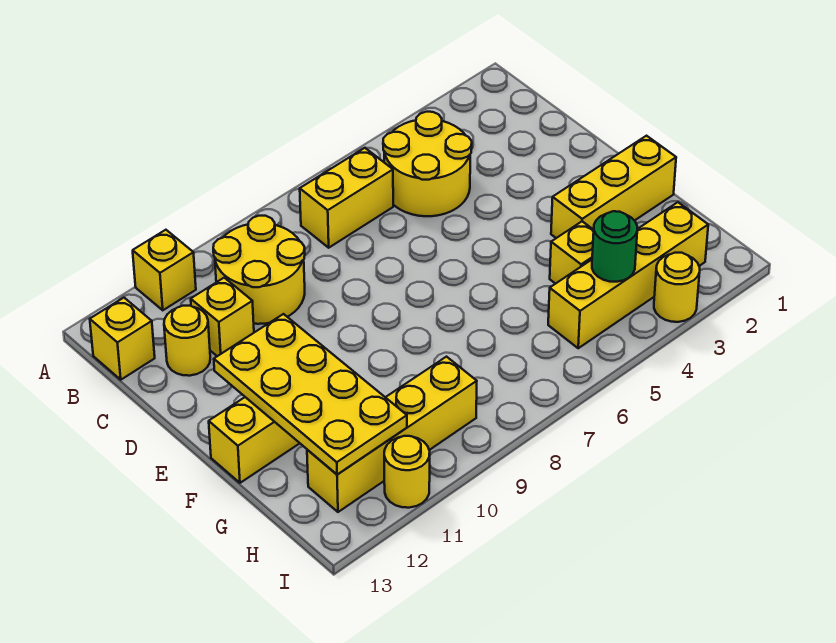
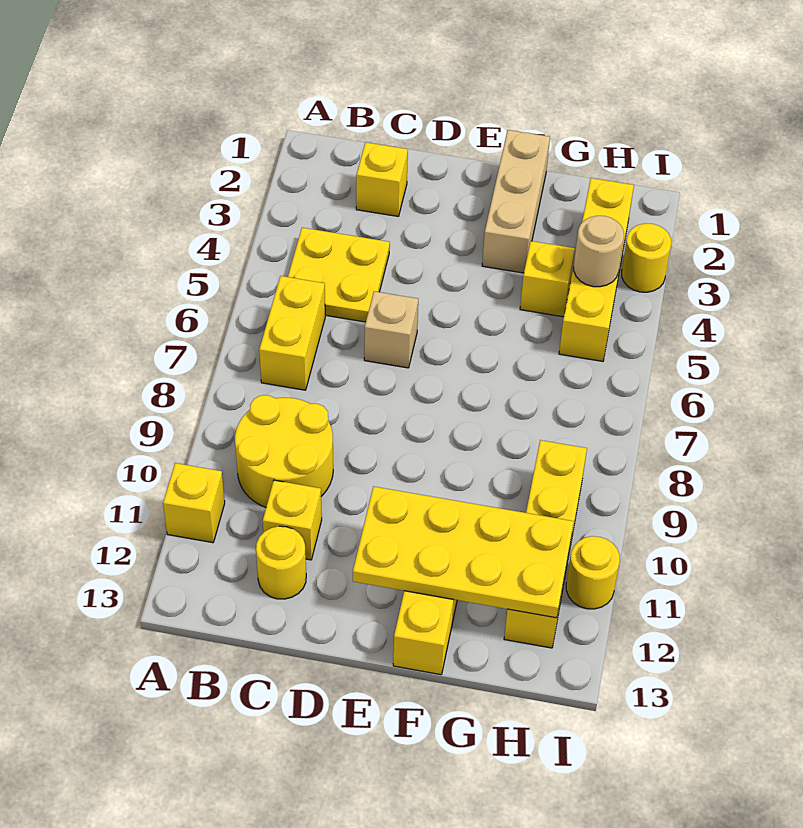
yellow 2x2 round brick [383,112,472,216] -> yellow 2x2 plate [288,228,390,322]
yellow 1x1 brick [90,298,155,380] -> yellow 1x1 brick moved to [356,142,408,216]
none -> tan 1x1 brick [364,291,418,368]
yellow 1x3 brick [551,136,676,238] -> tan 1x3 brick [482,130,550,273]
green 1x1 round brick [592,211,637,282] -> tan 1x1 round brick [574,216,624,287]

